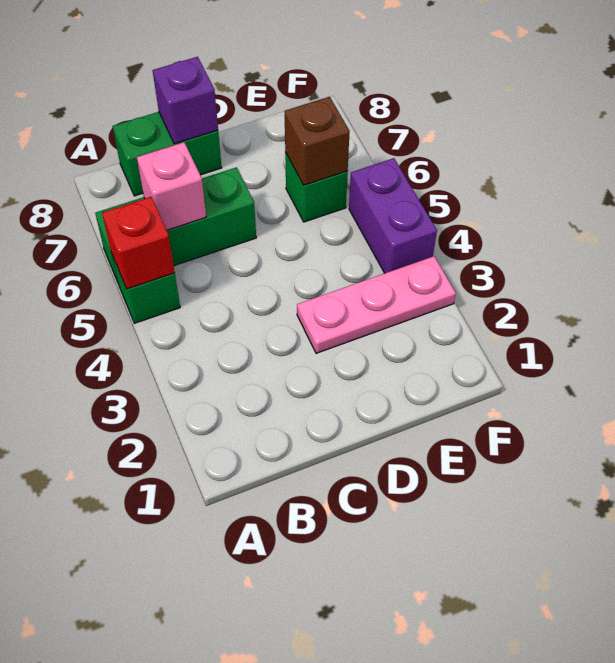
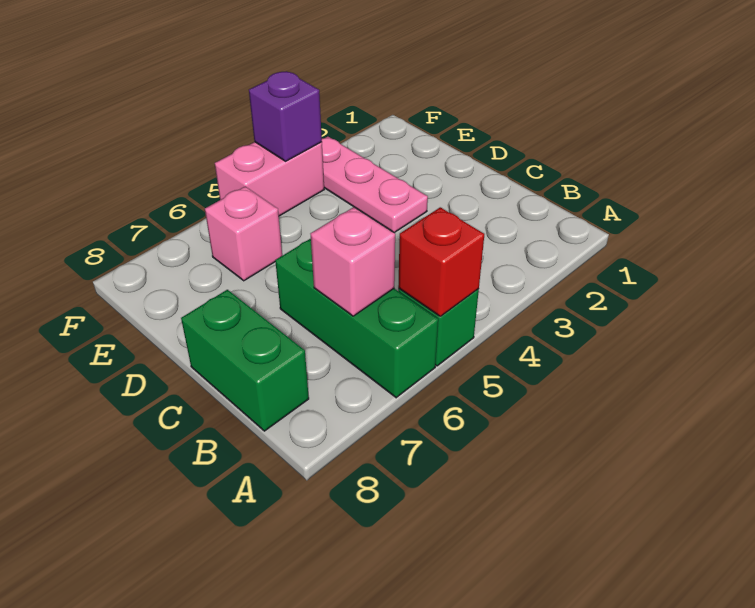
purple 1x1 brick [153,57,218,144] -> purple 1x1 brick moved to [249,71,322,161]
green 1x1 brick [285,152,348,222] -> pink 1x1 brick [205,186,282,281]
brown 1x1 brick [285,97,350,185] -> none
purple 1x2 brick [349,158,437,273] -> pink 1x2 brick [215,142,324,216]

